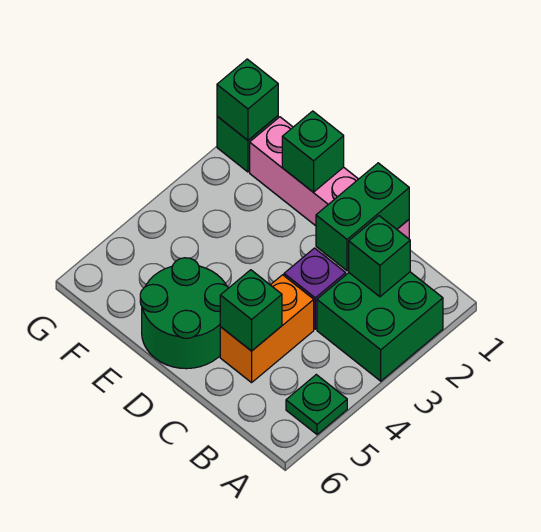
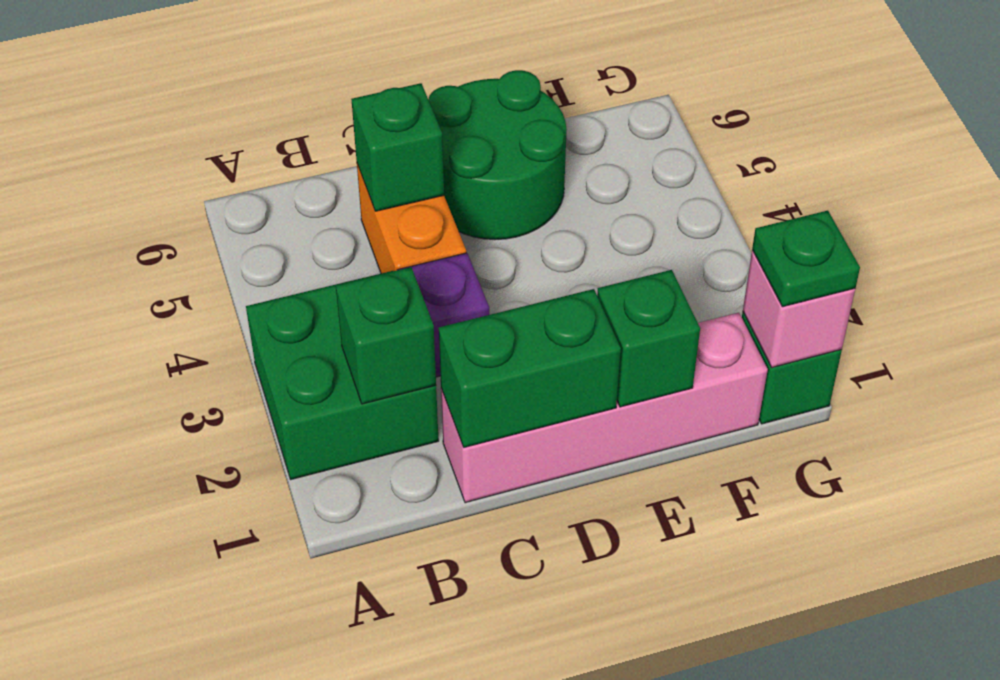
green 1x1 plate [286,375,347,434] -> green 1x1 plate moved to [752,211,860,307]
green 1x2 brick [316,163,409,271] -> green 1x2 brick turned to [439,289,621,447]
green 1x1 brick [217,59,278,140] -> pink 1x1 brick [743,250,855,367]

